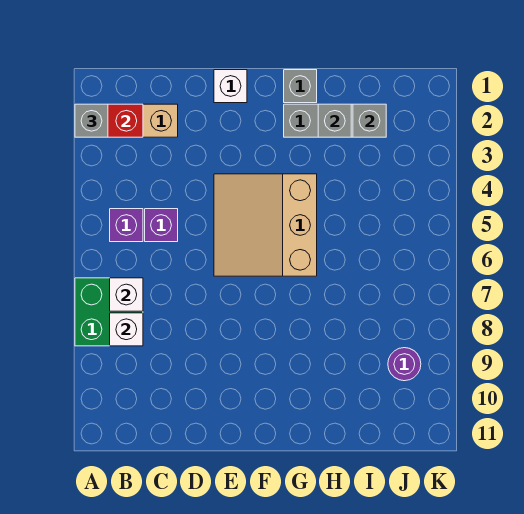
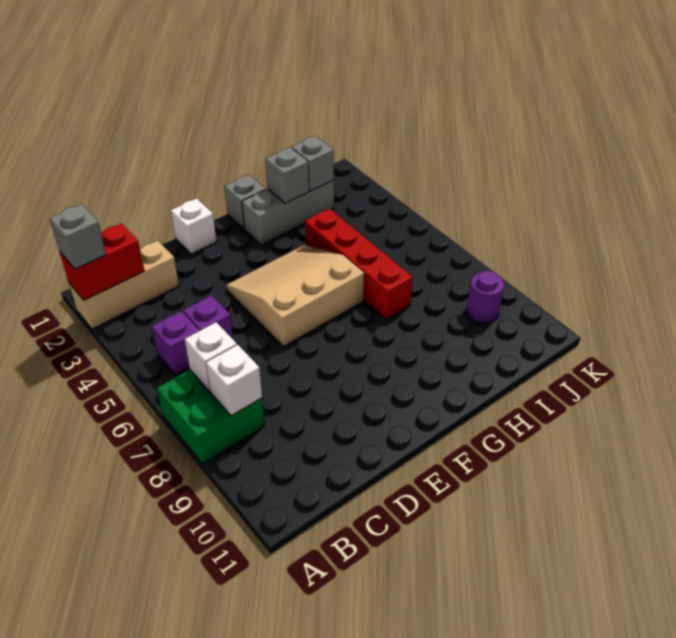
tan 3x3 slope [214,174,317,276] -> tan 3x3 slope turned to [226,245,364,346]
none -> red 1x4 brick [305,209,413,320]

